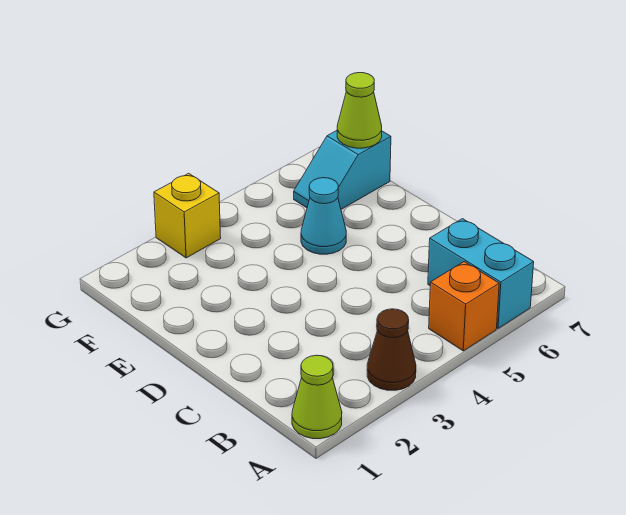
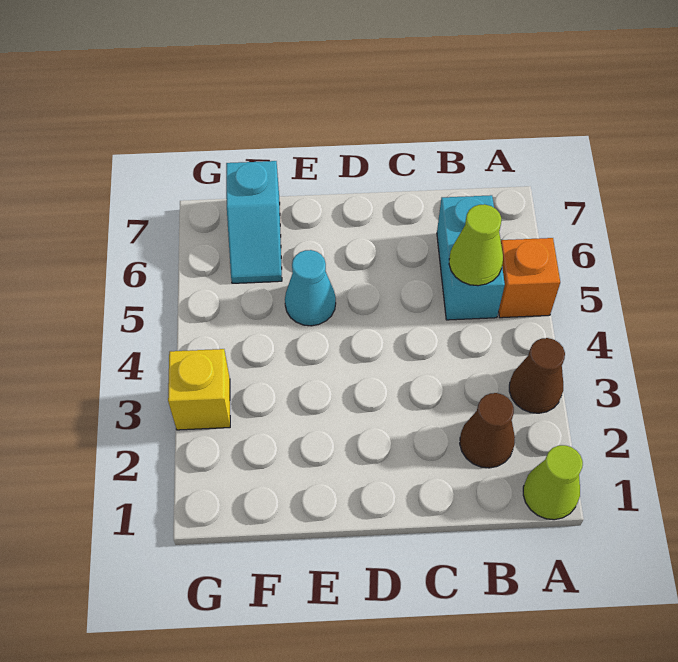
cyan 1x2 brick [428,219,534,328] -> cyan 1x2 brick turned to [437,195,505,320]
none -> brown 1x1 cone [460,393,515,468]
lime 1x1 cone [337,73,382,148] -> lime 1x1 cone moved to [449,204,503,286]

